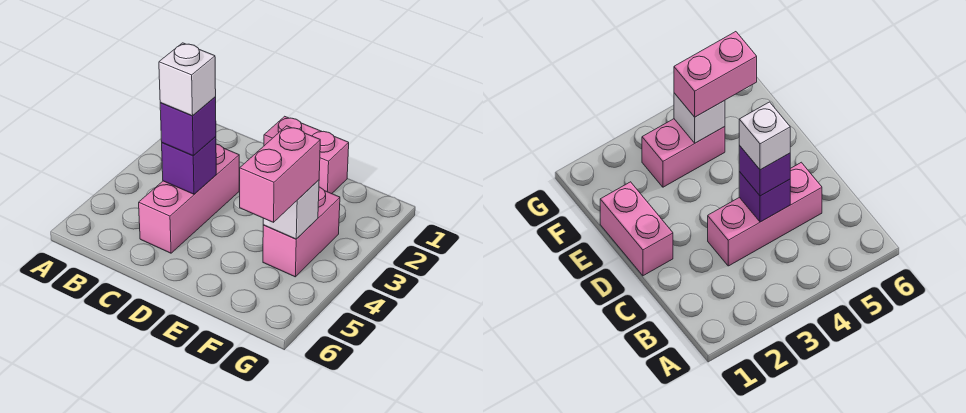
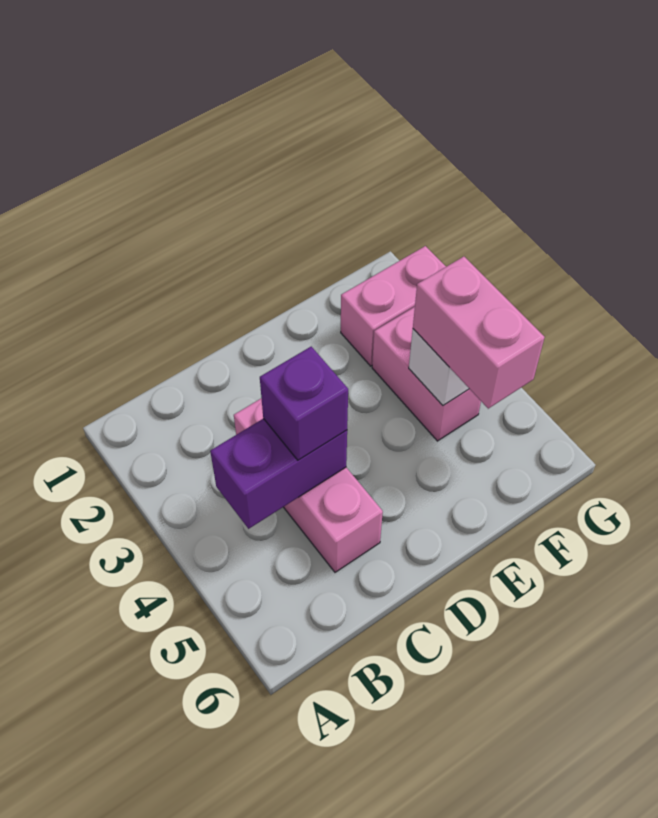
purple 1x1 brick [162,137,216,194] -> purple 1x2 brick [210,419,347,529]
white 1x1 brick [159,43,216,116] -> none
pink 1x2 brick [264,116,349,194] -> pink 1x2 brick moved to [341,246,446,366]

